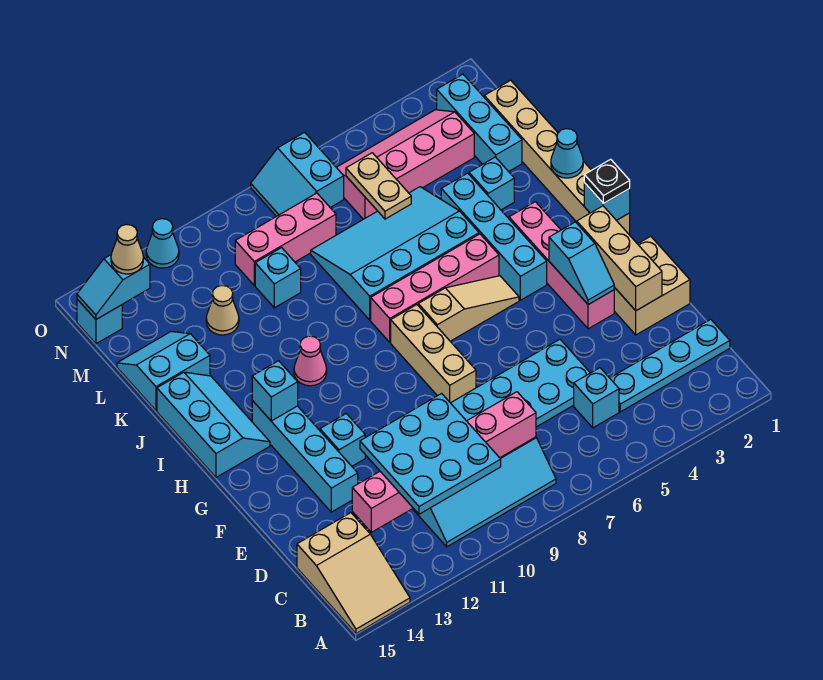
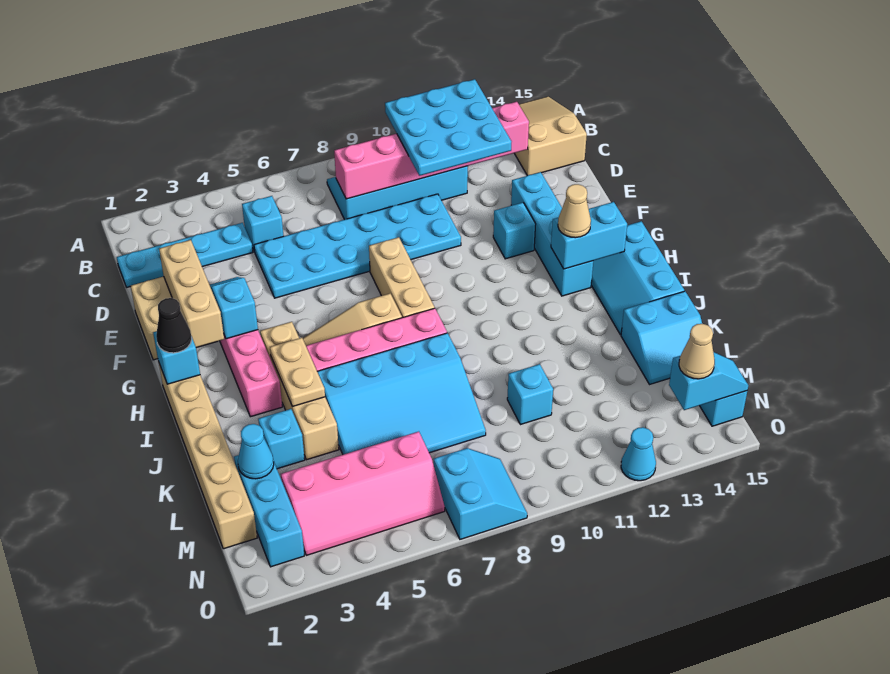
black 1x1 plate [584,159,630,204] -> black 1x1 cone [156,298,192,353]
cyan 1x4 brick [441,173,547,300] -> tan 1x4 brick [260,322,339,460]
cyan 1x1 brick [252,361,298,421] -> cyan 1x2 brick [551,202,627,269]
pink 1x1 cone [294,336,327,386] -> none
cyan 1x1 cone [551,129,583,178] -> cyan 1x1 cone moved to [238,424,274,479]
tan 1x2 plate [346,153,411,219] -> tan 1x2 plate moved to [270,338,325,407]
tan 1x1 cone [206,285,239,335] -> tan 1x1 cone moved to [558,184,591,238]
pink 1x3 brick [235,193,336,285] -> none

